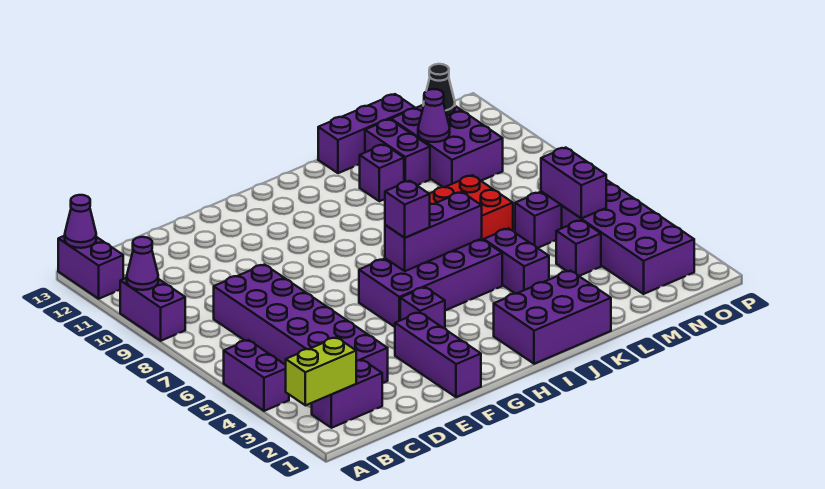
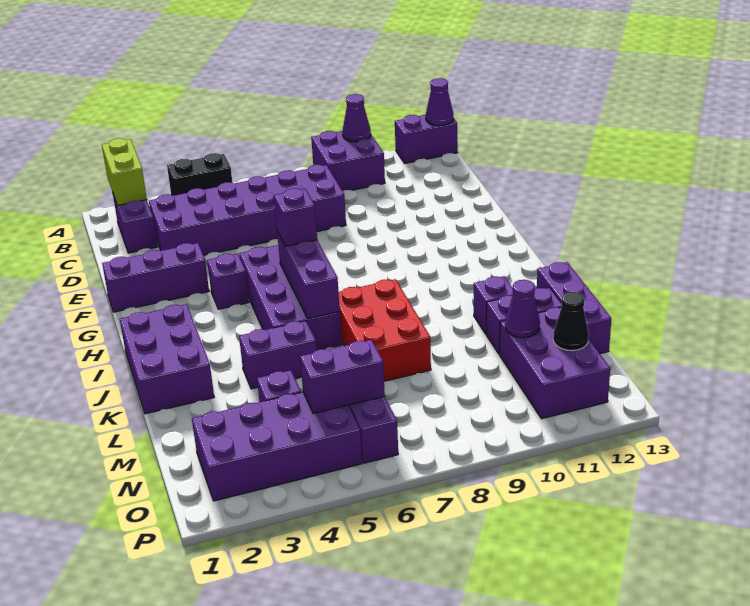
purple 1x2 brick [224,340,289,411] -> black 1x2 brick [167,153,232,196]
purple 1x2 brick [120,278,185,341] -> purple 2x2 brick [311,131,385,191]
purple 2x3 brick [391,105,503,187] -> purple 2x3 brick turned to [499,307,610,419]

